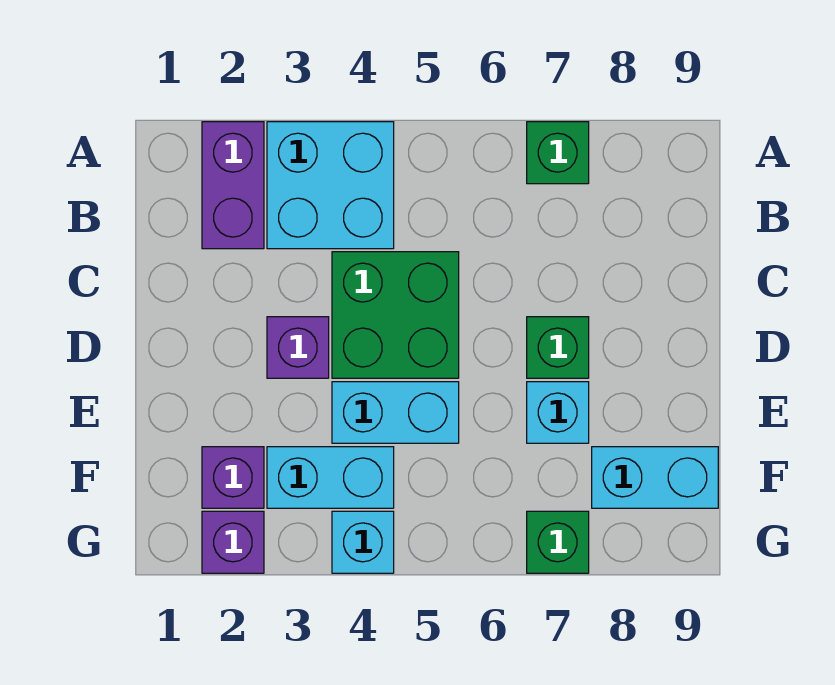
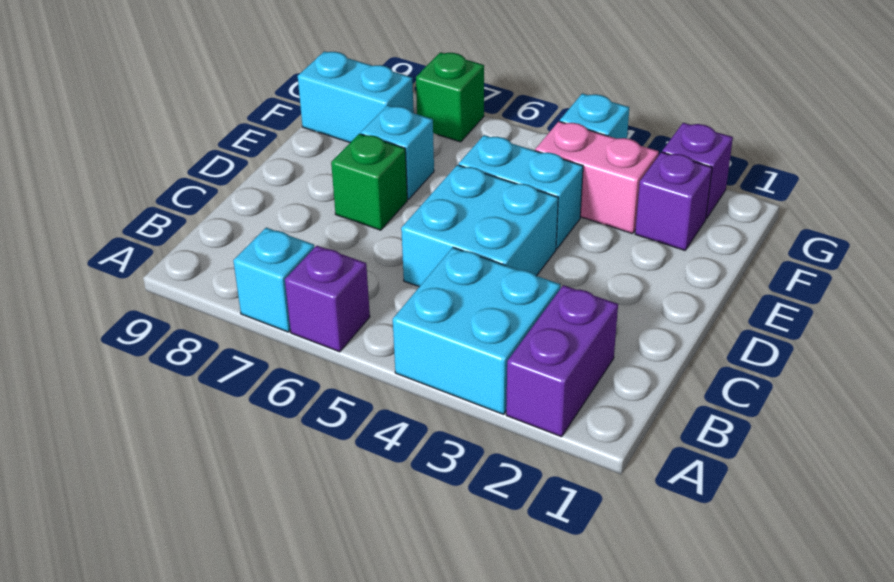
green 1x1 brick [527,122,589,184] -> cyan 1x1 brick [233,228,314,332]
green 2x2 brick [332,252,459,378] -> cyan 2x2 brick [401,165,558,287]
purple 1x1 brick [267,317,329,378] -> purple 1x1 brick moved to [285,246,370,352]
cyan 1x2 brick [267,447,394,508] -> pink 1x2 brick [535,121,659,234]

